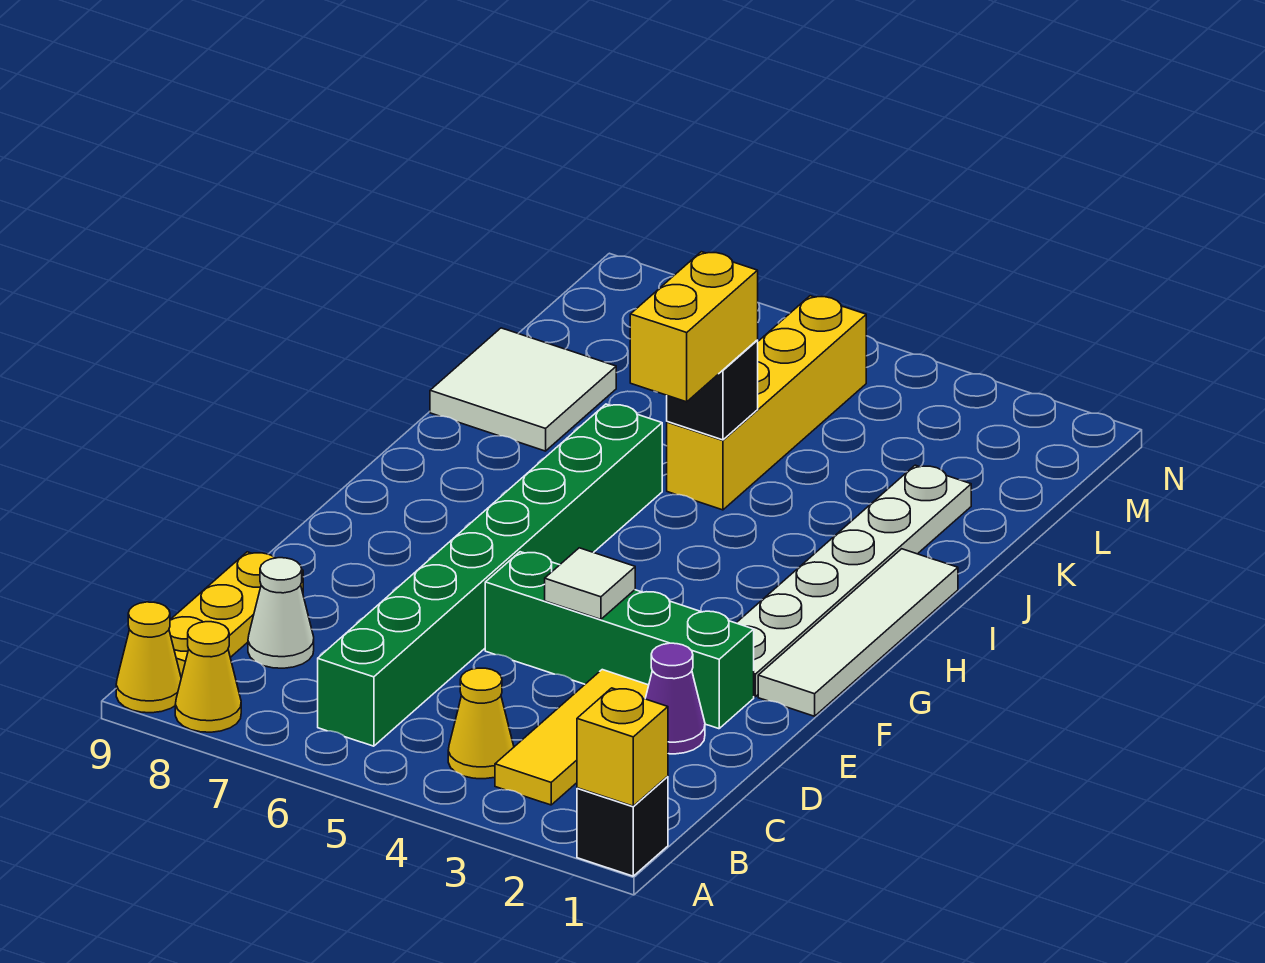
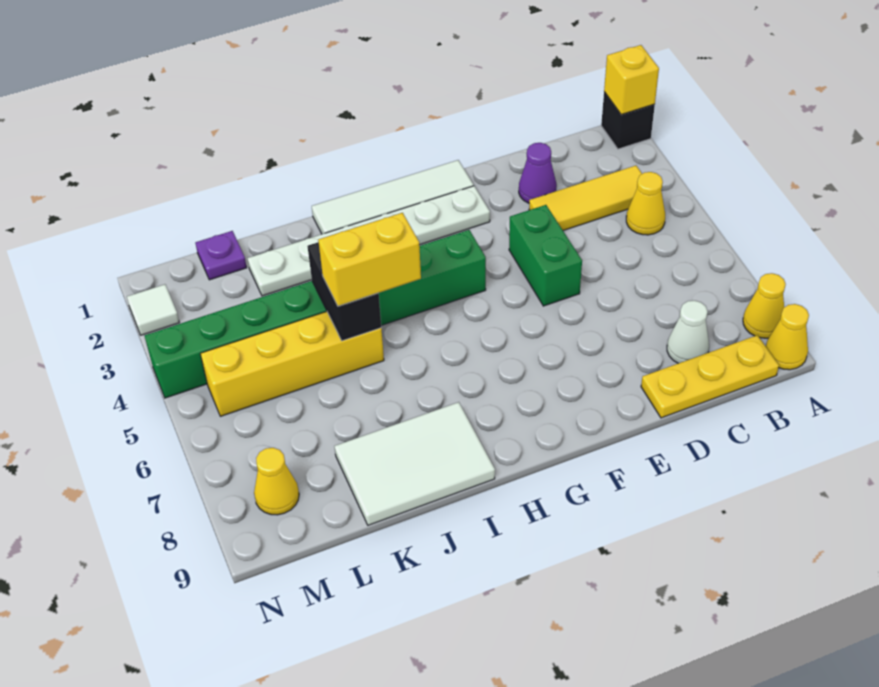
green 1x8 brick [318,404,662,746] -> green 1x8 brick moved to [145,230,486,398]
green 1x4 brick [485,552,754,729] -> green 1x2 brick [509,205,582,306]
white 1x1 tile [545,548,635,619] -> white 1x1 tile moved to [127,284,179,335]
black 1x1 brick [667,340,758,440] -> black 1x2 brick [308,242,381,341]
white 2x2 tile [430,328,616,451] -> white 2x3 tile [334,402,495,525]
none -> purple 1x1 plate [196,231,247,280]
none -> yellow 1x1 cone [254,448,299,515]

